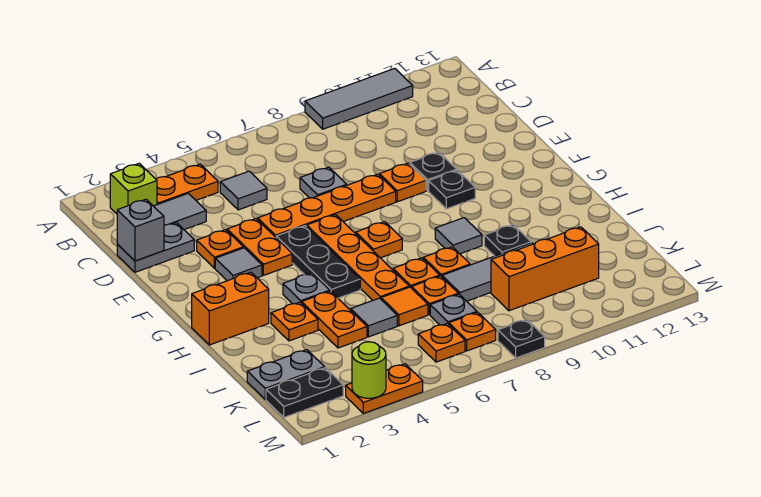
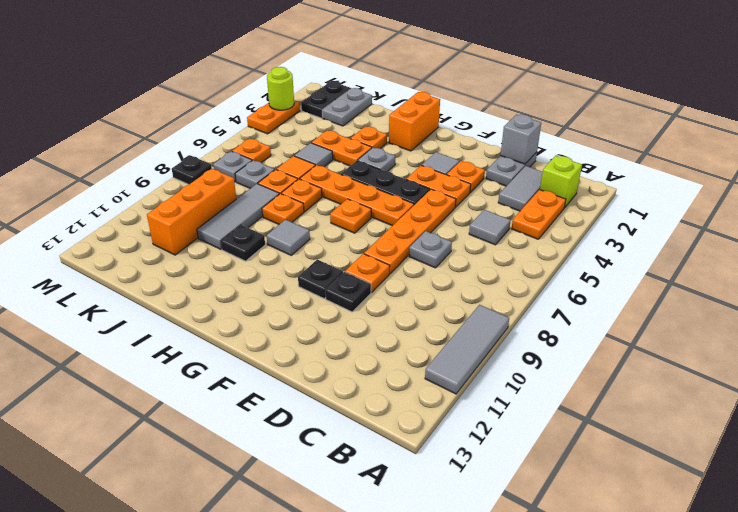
orange 1x1 plate [449,312,496,351] -> grey 1x1 plate [213,151,252,182]

